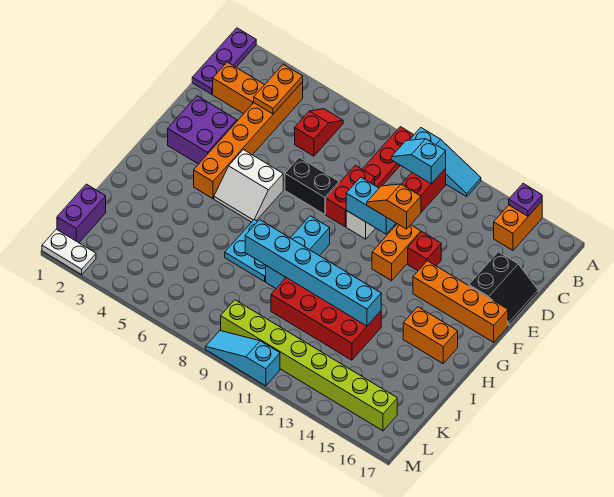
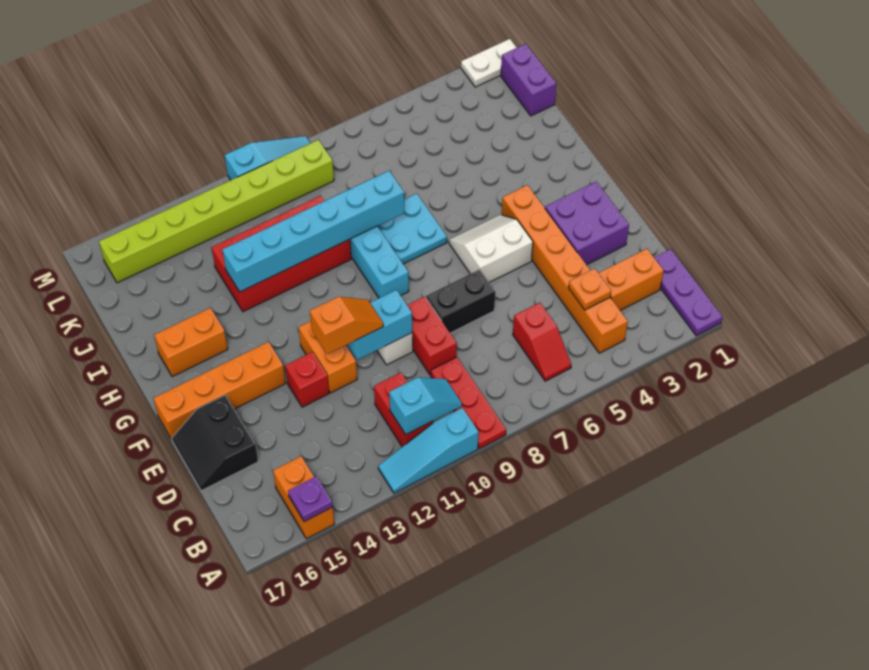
orange 1x2 plate [254,64,303,114] -> orange 1x1 plate [569,269,611,310]

